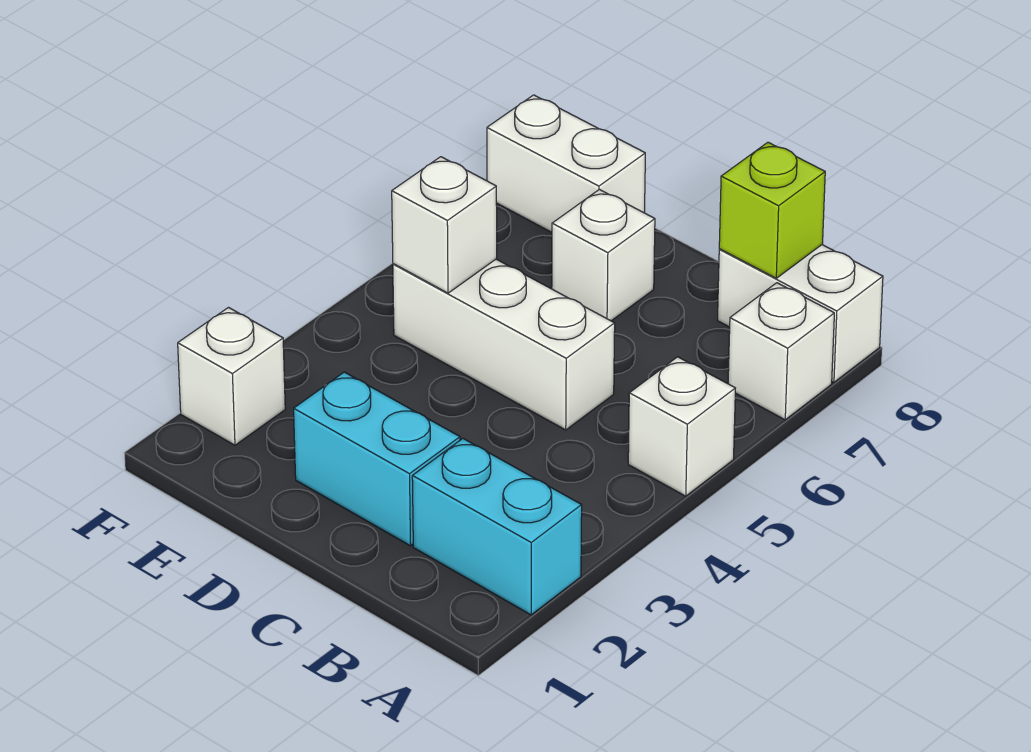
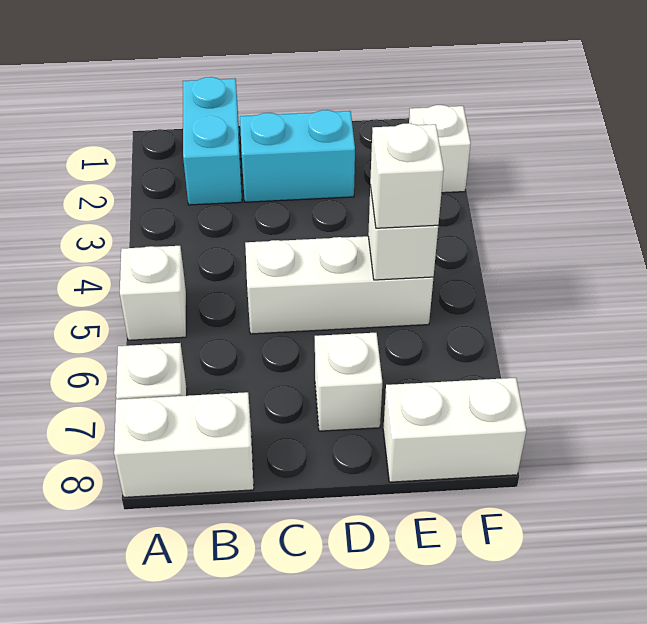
cyan 1x2 brick [412,439,582,615] -> cyan 1x2 brick turned to [183,77,242,205]
lime 1x1 brick [719,142,825,278] -> none
none -> white 1x1 brick [370,123,444,228]

